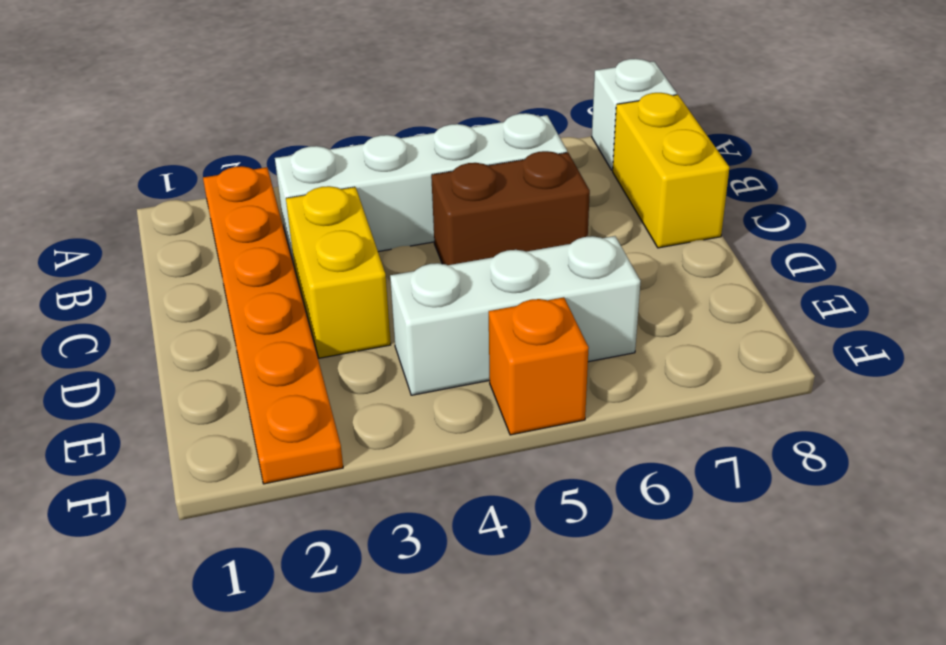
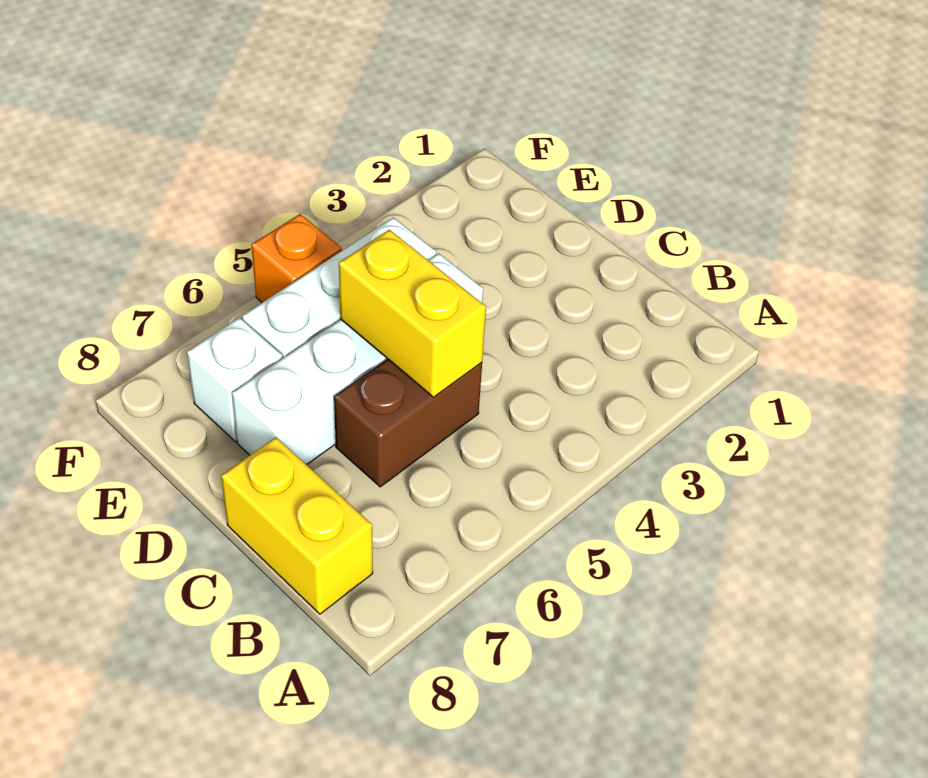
orange 1x6 plate [203,166,343,484] -> none
white 1x1 brick [592,59,677,170] -> white 1x1 brick moved to [187,318,283,442]
white 1x4 brick [275,113,567,263] -> white 1x4 brick moved to [232,253,483,465]
yellow 1x2 brick [286,186,391,358] -> yellow 1x2 brick moved to [339,230,486,397]

